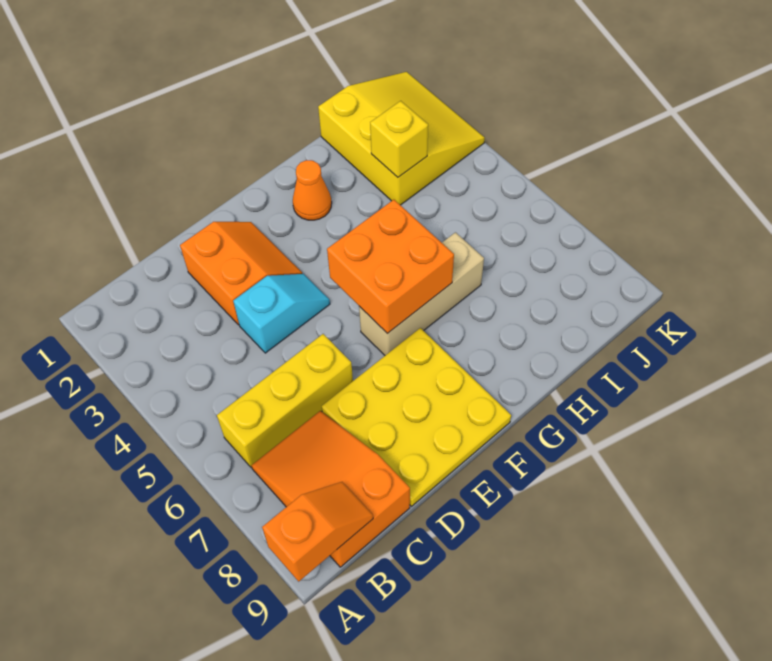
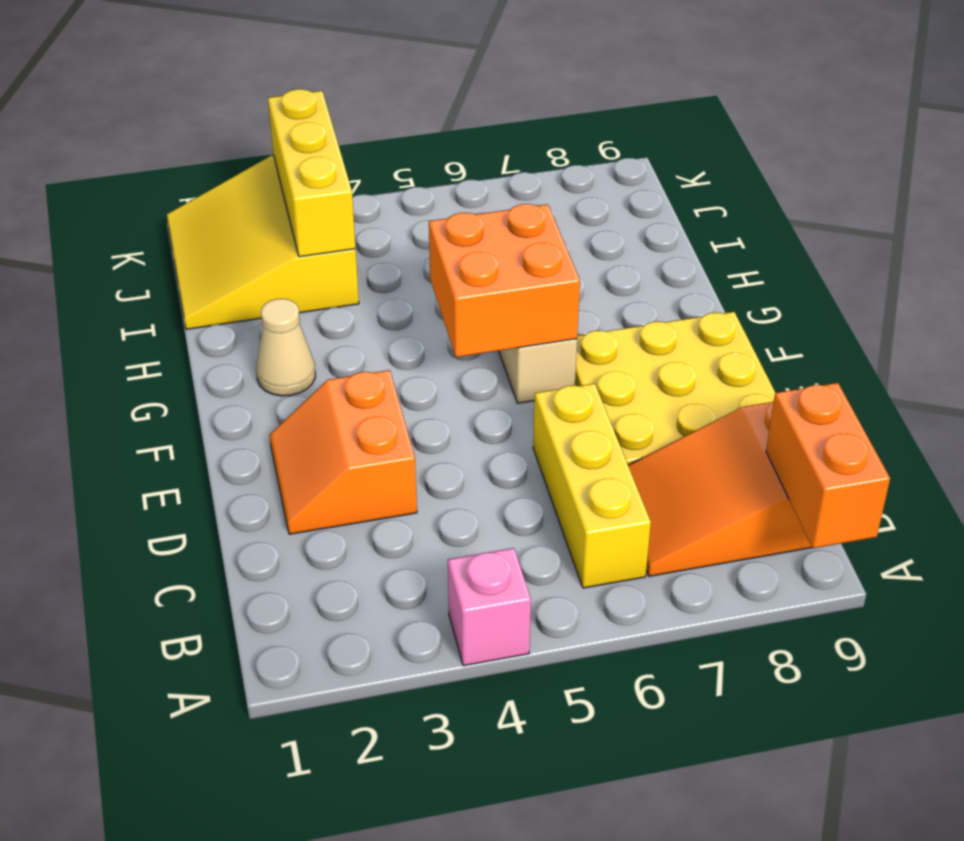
none -> pink 1x1 brick [448,548,531,666]
orange 1x2 slope [262,482,373,581] -> orange 1x2 brick [766,383,890,548]
orange 2x2 slope [180,222,302,325] -> orange 2x2 slope turned to [270,370,417,534]
cyan 1x2 slope [233,274,330,353] -> none
orange 1x1 cone [293,160,332,220] -> tan 1x1 cone [256,299,315,396]
yellow 3x3 slope [318,72,485,205] -> yellow 3x3 slope turned to [167,155,359,329]
yellow 1x1 brick [370,101,428,177] -> yellow 1x3 brick [268,89,356,257]

